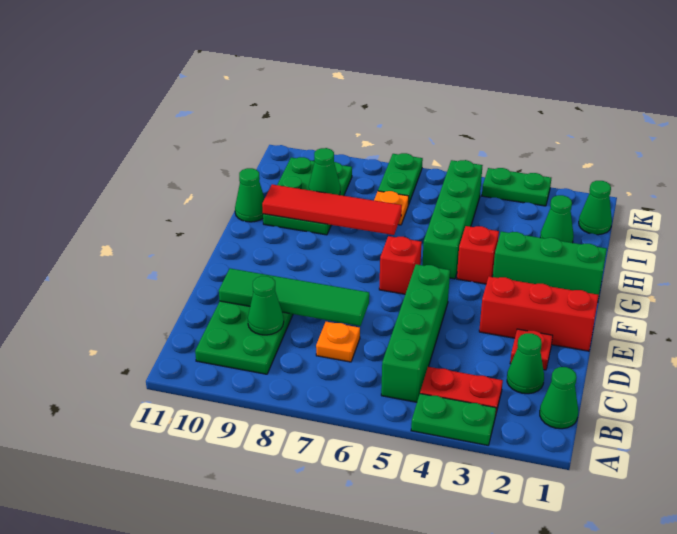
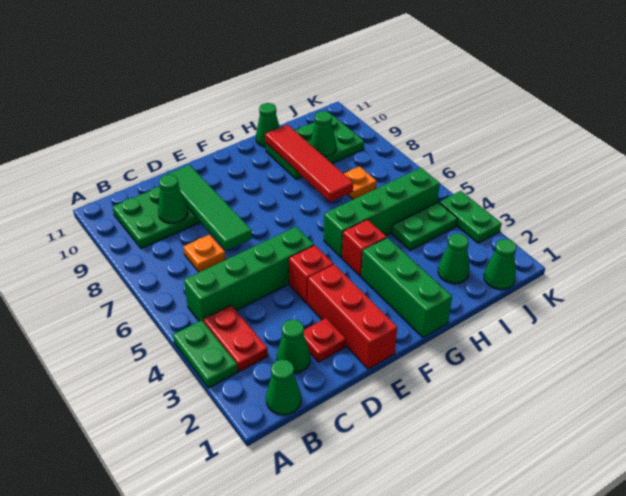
red 1x1 brick [379,236,422,294] -> red 1x1 brick moved to [289,245,334,304]
green 1x2 plate [378,153,423,205] -> green 1x2 plate moved to [392,202,458,250]

